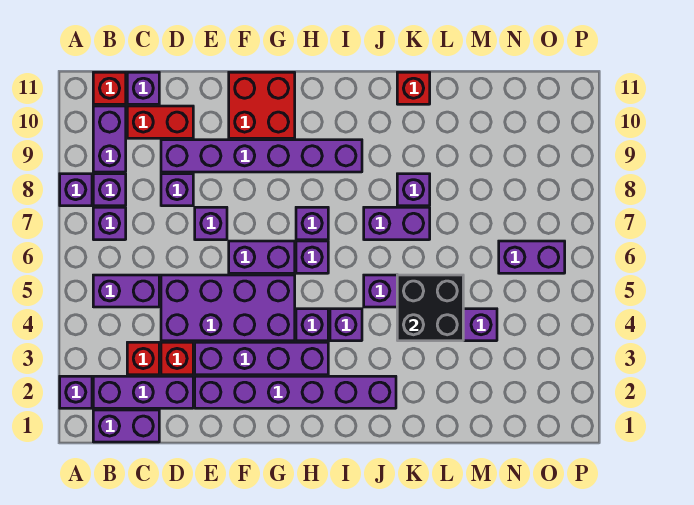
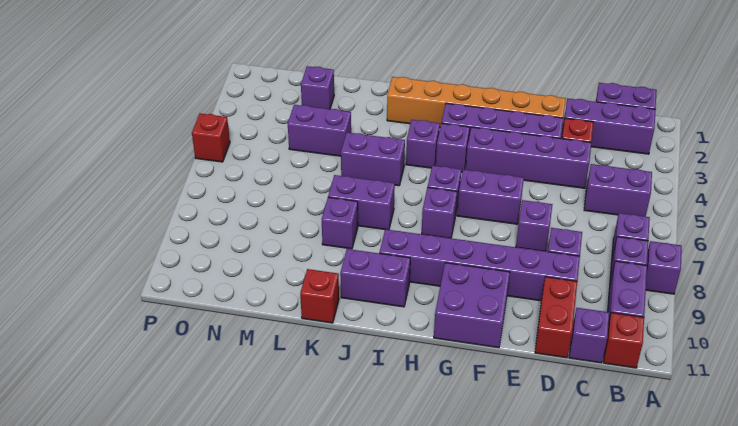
purple 1x1 brick [60,376,92,408] -> purple 1x1 brick moved to [301,66,334,109]
red 1x1 brick [127,342,159,375] -> red 1x1 brick moved to [192,113,230,162]
red 1x2 brick [127,106,193,138] -> red 1x2 brick turned to [535,277,577,358]
purple 2x4 brick [161,275,295,341] -> purple 1x4 brick [466,127,591,188]
purple 1x6 brick [195,376,396,408] -> orange 1x6 brick [387,77,566,127]
red 2x2 brick [229,72,295,138] -> purple 2x2 brick [434,263,510,348]
black 2x2 brick [397,275,463,341] -> none
purple 1x2 brick [499,241,565,273] -> purple 1x2 brick moved to [340,249,410,307]

